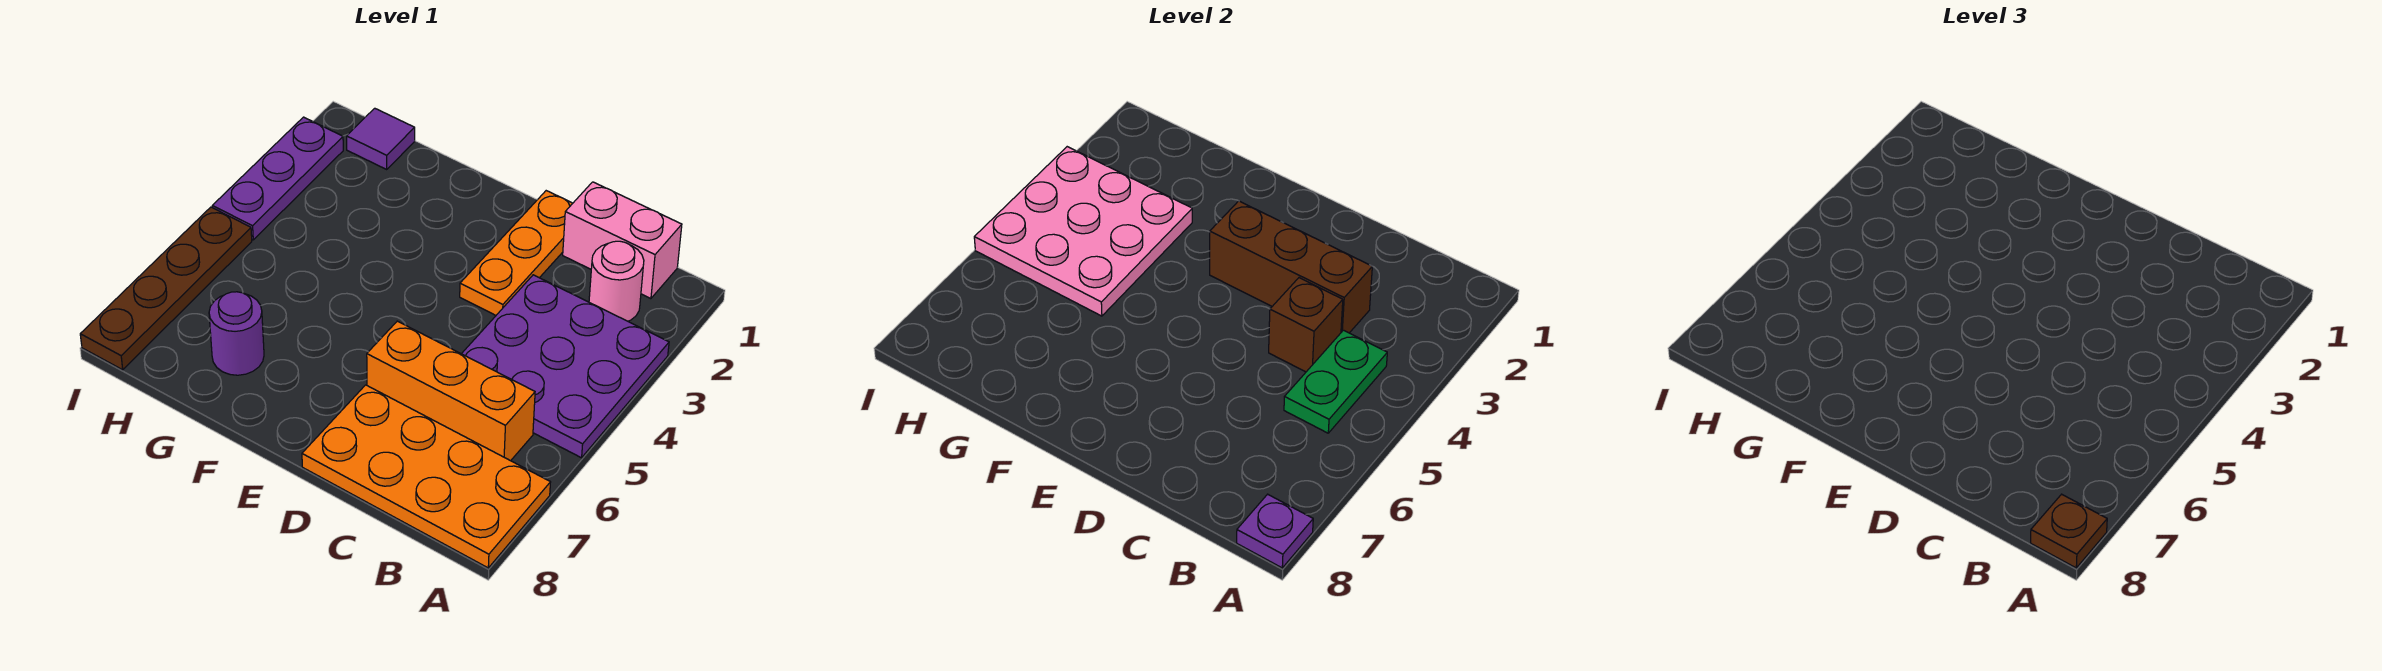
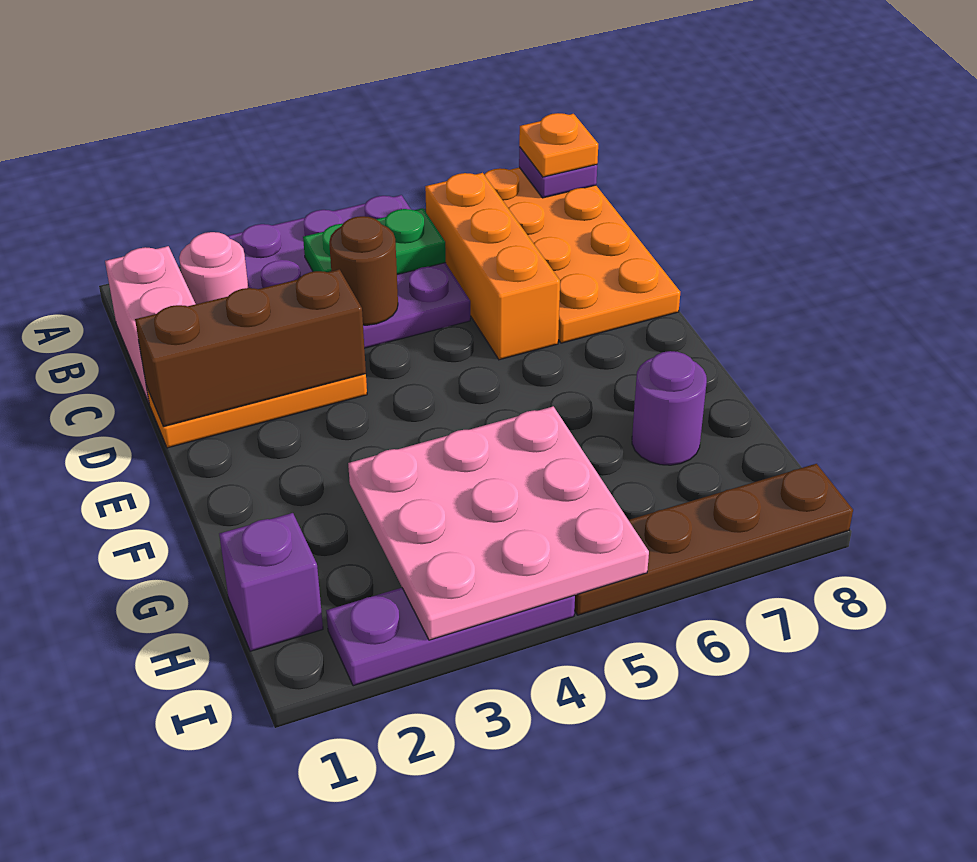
brown 1x1 plate [2031,494,2107,568] -> orange 1x1 plate [519,113,598,177]
brown 1x3 brick [1210,201,1372,333] -> brown 1x3 brick turned to [135,269,366,427]
brown 1x1 brick [1269,278,1343,372] -> brown 1x1 round brick [329,216,398,325]
purple 1x1 tile [347,108,415,169] -> purple 1x1 brick [219,513,323,651]

